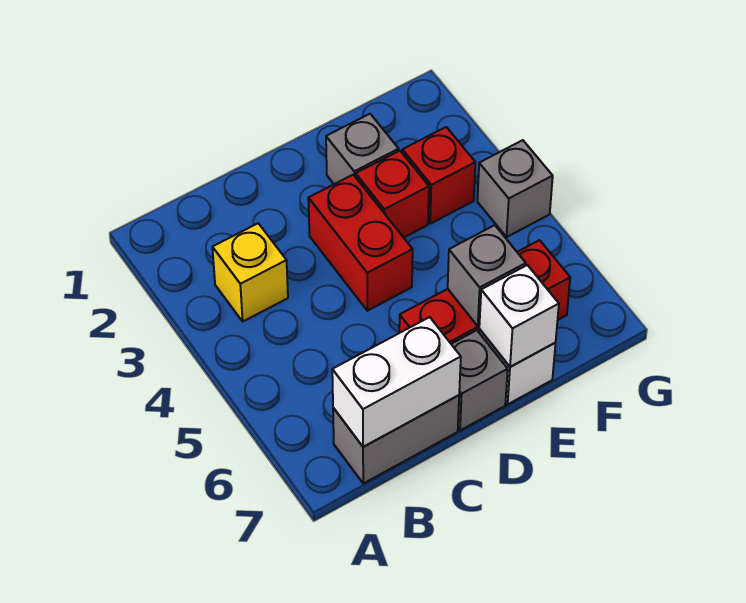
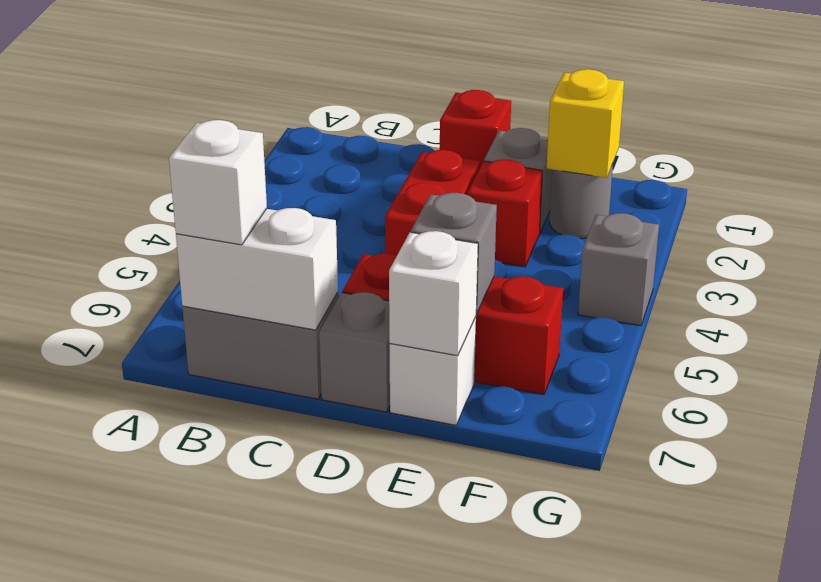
yellow 1x1 brick [212,223,288,321] -> yellow 1x1 brick moved to [547,69,624,178]
none -> white 1x1 brick [169,120,267,245]
none -> grey 1x1 round brick [549,164,613,239]
red 1x1 brick [402,127,475,224] -> red 1x1 brick moved to [440,90,511,167]

